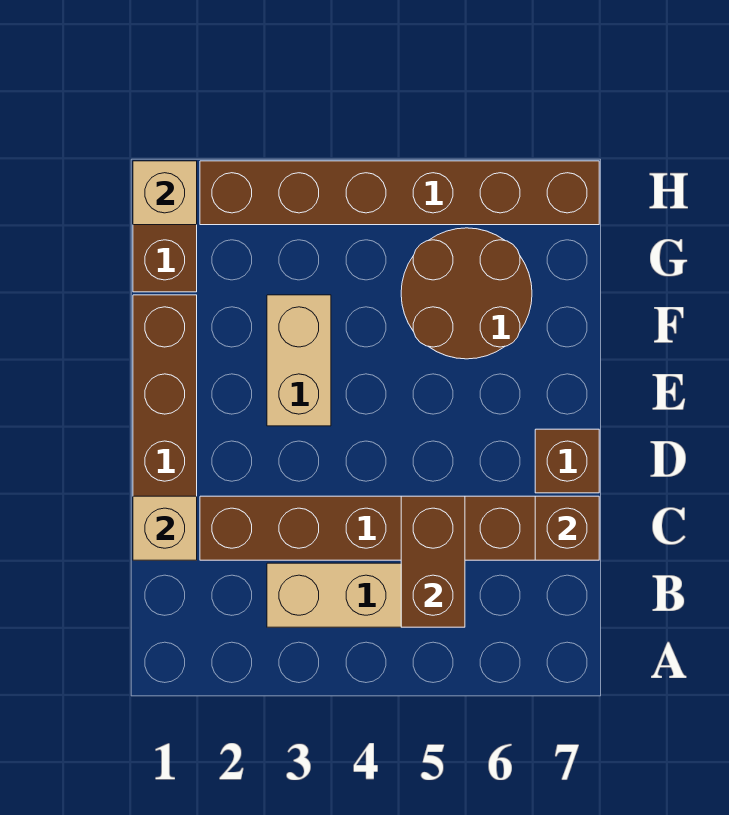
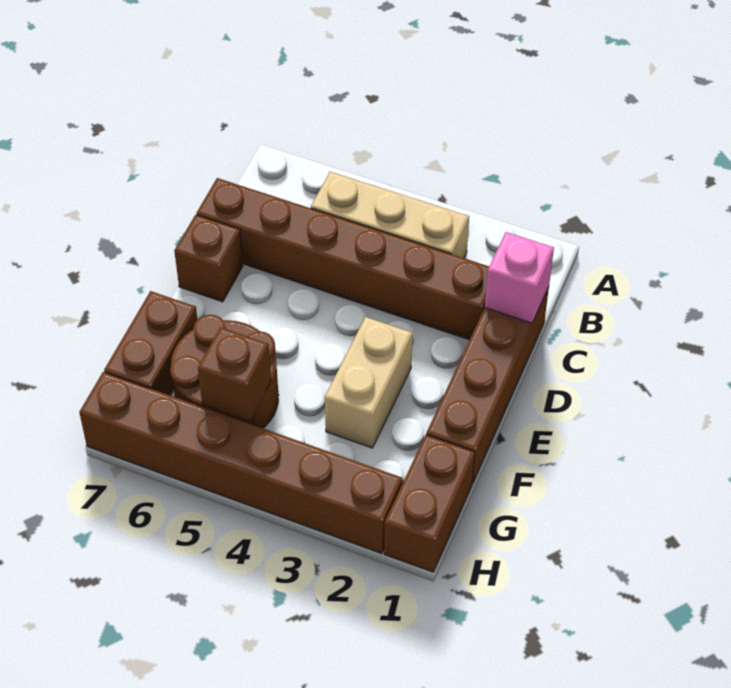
brown 1x2 brick [401,496,465,627] -> brown 1x2 brick moved to [104,291,197,395]
tan 1x1 brick [133,496,197,560] -> pink 1x1 brick [485,232,554,323]
brown 1x1 brick [535,496,599,560] -> brown 1x1 brick moved to [198,327,271,421]
tan 1x1 brick [133,161,197,225] -> none

